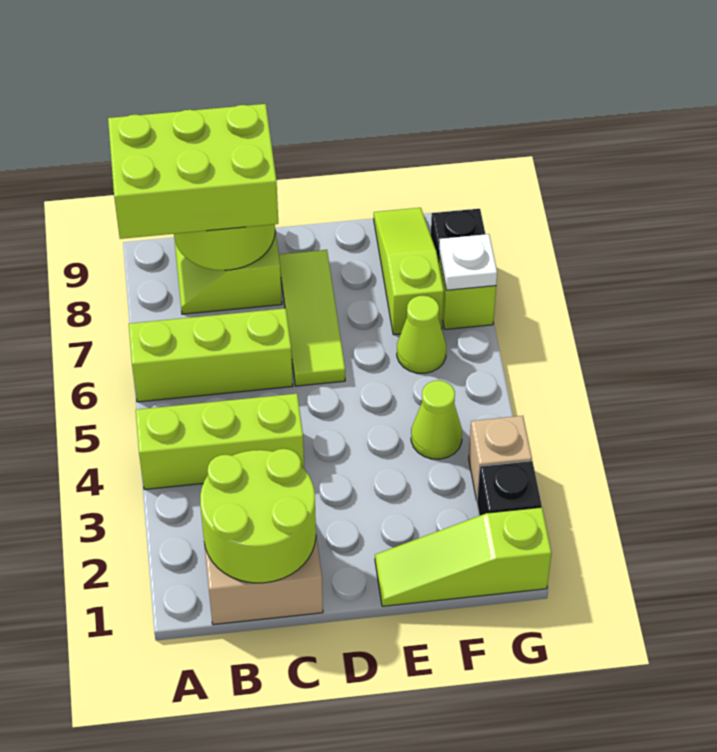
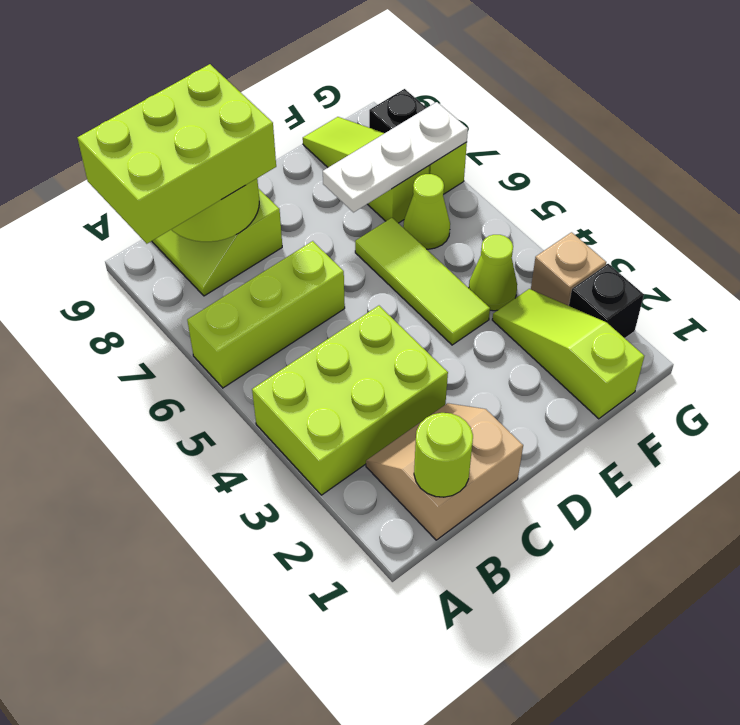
lime 1x3 brick [136,394,304,490] -> lime 2x3 brick [252,306,448,495]
lime 2x2 round brick [200,449,316,583] -> lime 1x1 round brick [414,413,473,497]
lime 1x3 tile [279,250,345,386] -> lime 1x3 tile moved to [355,218,490,345]
lime 1x3 slope [375,507,552,606] -> lime 1x3 slope turned to [492,289,644,419]
white 1x1 plate [439,234,497,290] -> white 1x3 plate [323,102,468,212]

